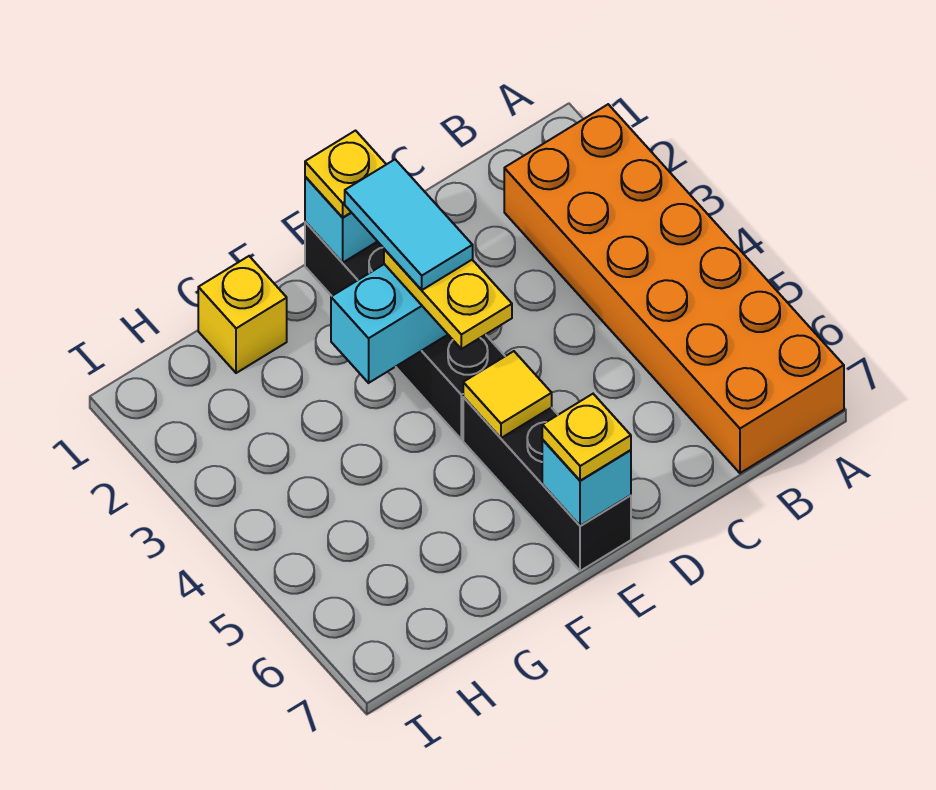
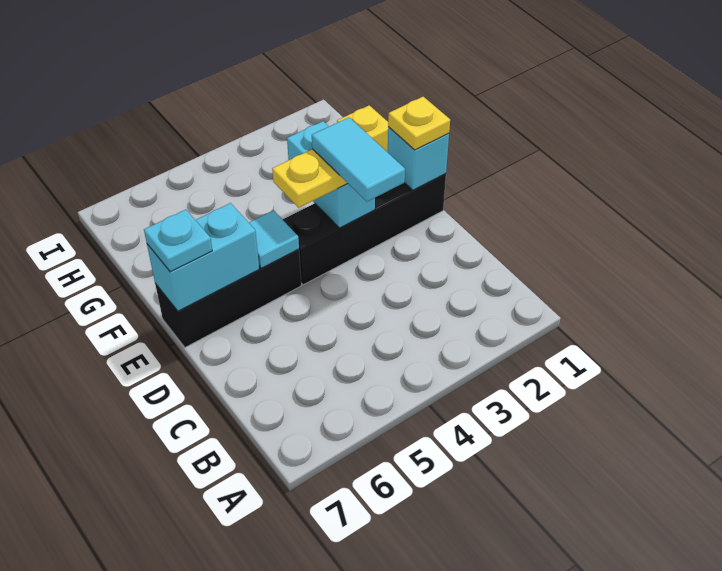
orange 2x6 brick [504,104,844,473] -> none
cyan 1x2 tile [345,159,473,290] -> cyan 1x2 tile turned to [312,117,405,202]
yellow 1x1 tile [463,351,552,438] -> cyan 1x1 tile [249,210,299,268]
cyan 1x1 brick [542,440,631,526] -> cyan 1x2 brick [147,203,259,311]
yellow 1x1 plate [542,394,631,481] -> cyan 1x1 plate [144,210,212,272]

